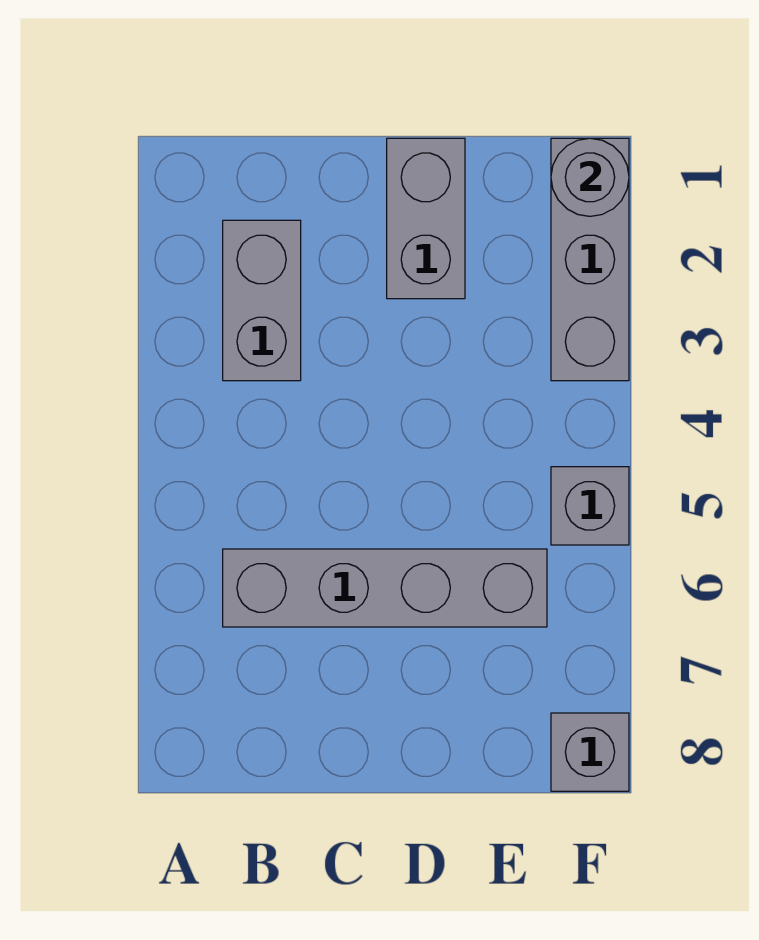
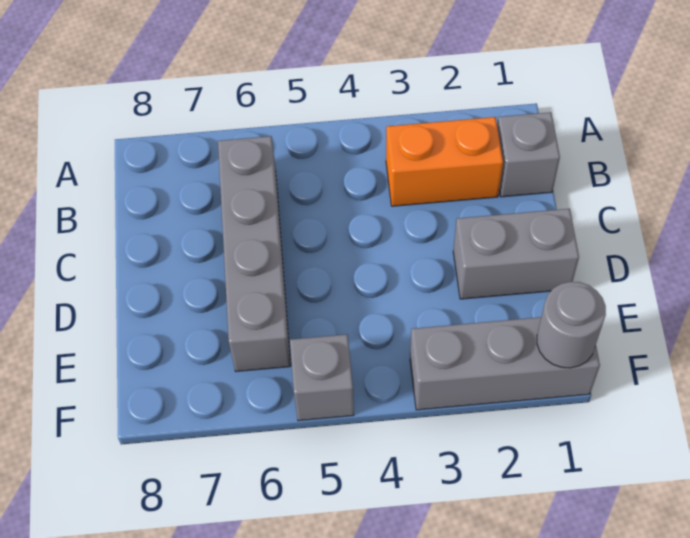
grey 1x2 brick [223,220,301,381] -> orange 1x2 brick [386,117,503,206]
grey 1x1 brick [551,713,629,791] -> grey 1x1 brick moved to [497,112,560,197]

